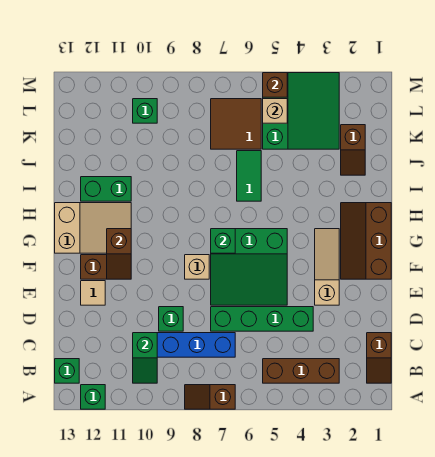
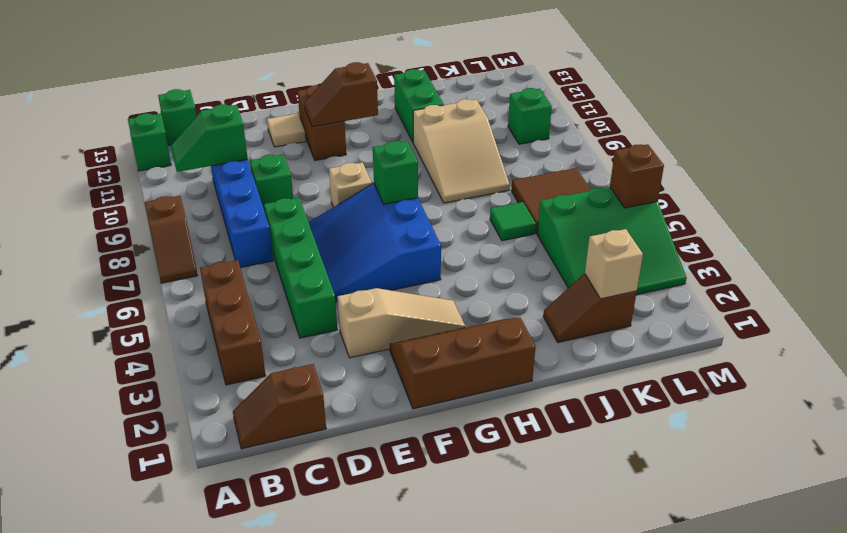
brown 1x2 slope [185,385,235,409] -> brown 1x2 slope turned to [144,196,198,283]
green 3x3 slope [211,229,287,305] -> blue 3x3 slope [308,184,441,302]
tan 2x3 slope [55,203,131,253] -> tan 2x3 slope moved to [413,99,510,203]
green 1x2 tile [237,151,261,201] -> green 1x1 tile [490,202,536,241]
tan 1x1 brick [263,99,287,123] -> tan 1x1 brick moved to [585,229,643,299]

